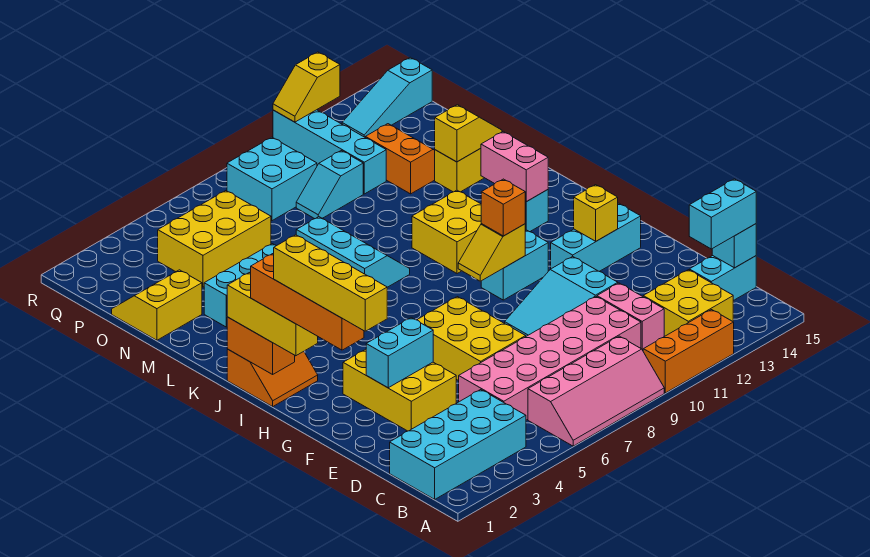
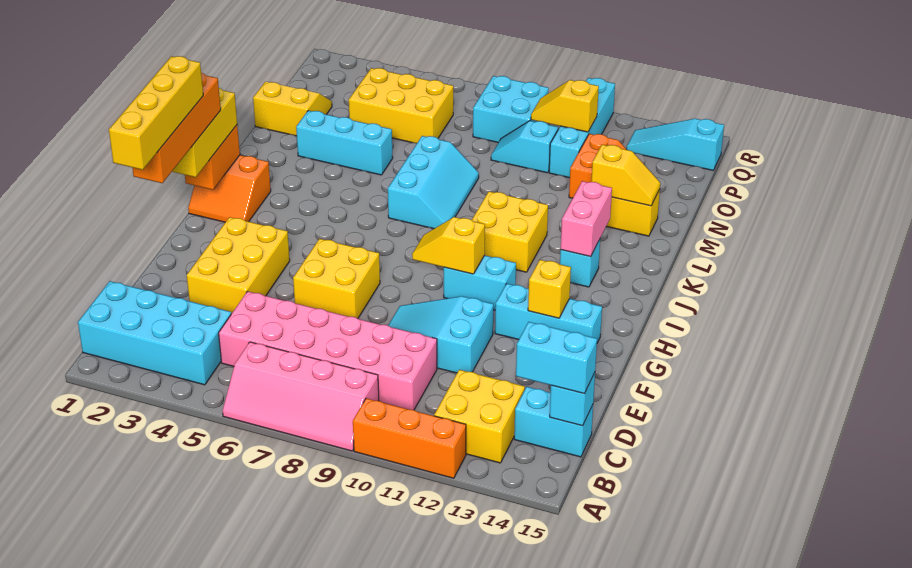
pink 1x2 brick [597,283,664,350] -> none
yellow 2x3 brick [417,297,526,381] -> yellow 2x2 brick [293,239,380,318]
cyan 1x2 brick [366,318,433,388] -> none
orange 1x1 brick [481,179,526,236] -> none
yellow 1x2 slope [273,52,340,122] -> yellow 1x2 slope moved to [531,80,599,132]

